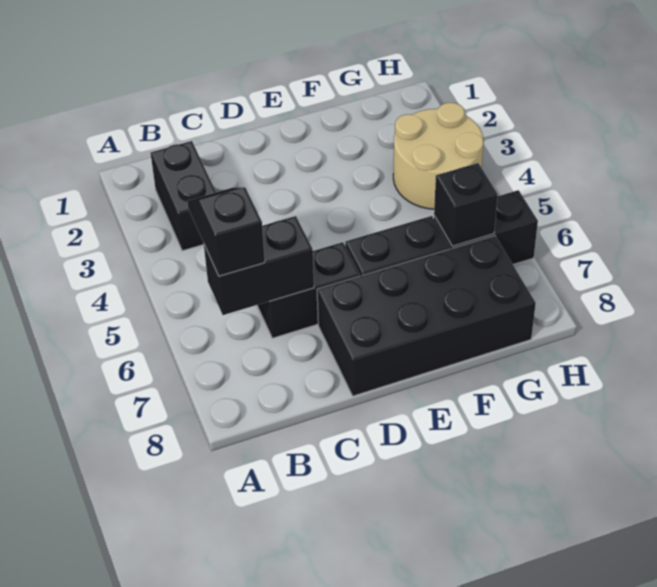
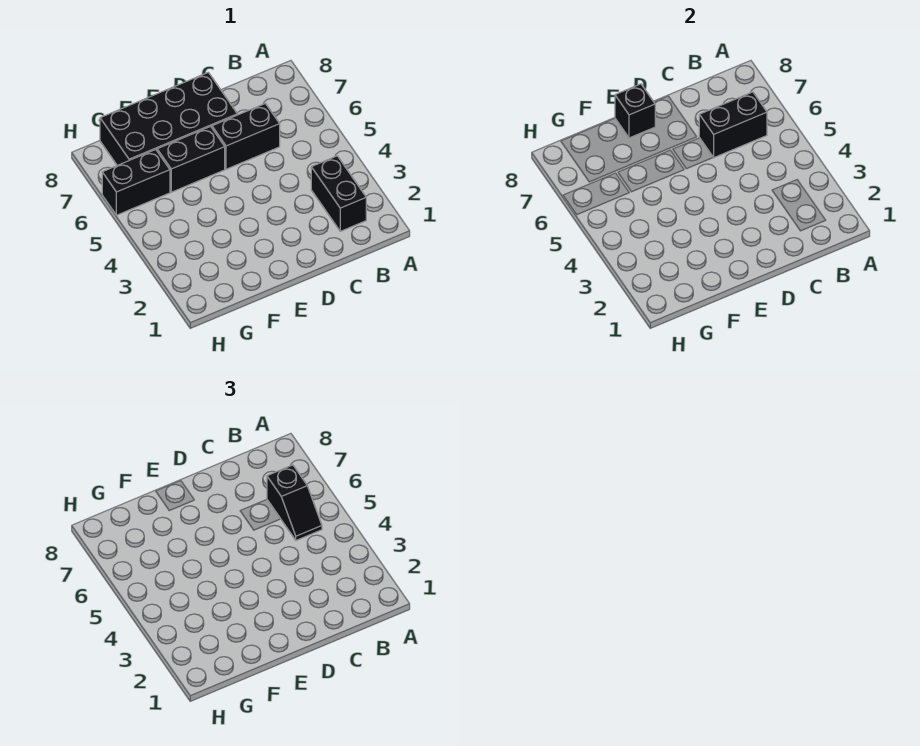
tan 2x2 round brick [393,103,483,209] -> none
black 1x1 brick [434,163,498,246] -> black 1x1 brick moved to [615,84,655,138]

